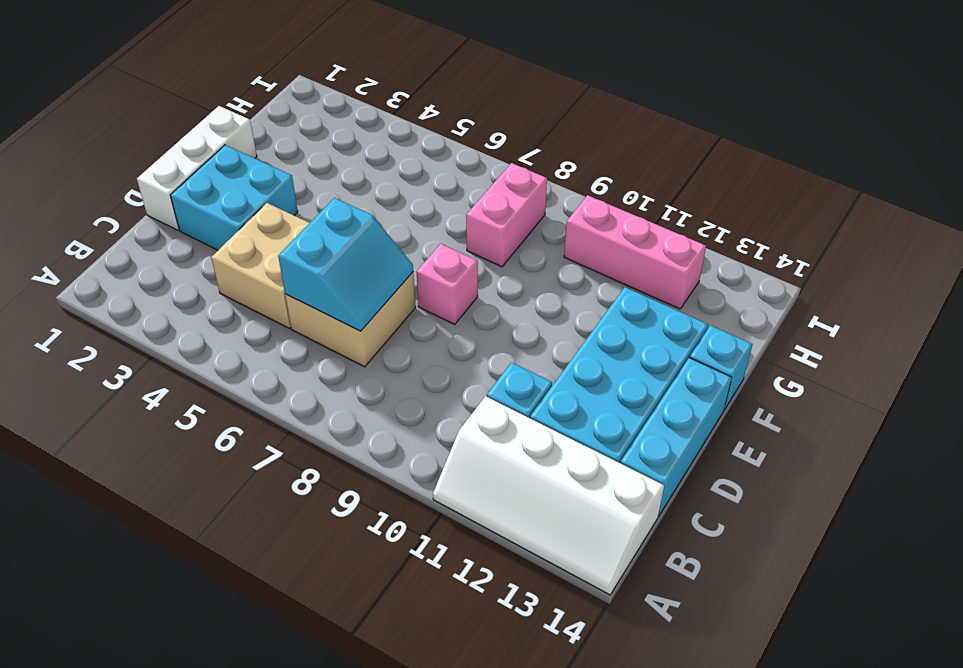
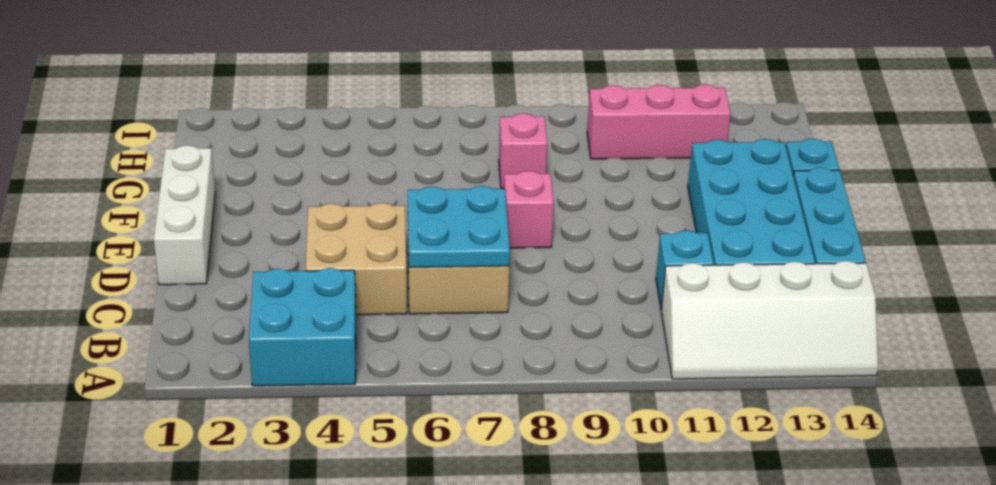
cyan 2x2 slope [278,198,413,331] -> cyan 2x2 plate [408,186,510,267]
cyan 2x2 brick [170,145,298,250] -> cyan 2x2 brick moved to [249,268,356,386]
pink 1x2 brick [466,163,547,267] -> pink 1x1 brick [499,113,547,188]

